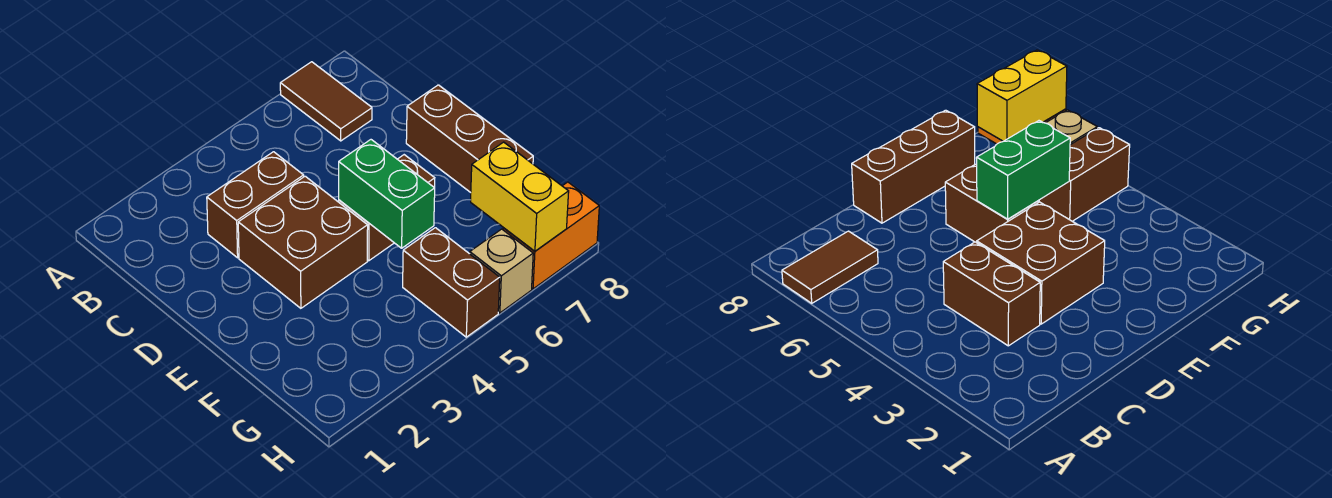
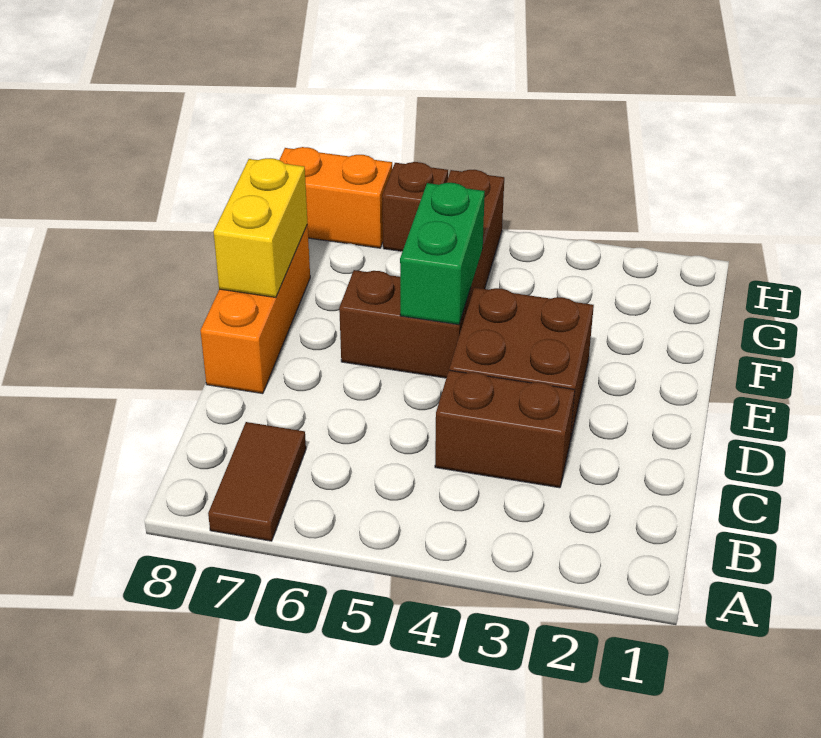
brown 1x3 brick [406,85,533,193] -> orange 1x3 brick [200,224,310,394]
yellow 1x2 brick [471,142,569,251] -> yellow 1x2 brick moved to [214,158,307,298]
tan 1x1 brick [470,229,533,313] -> brown 1x1 brick [382,162,448,251]

